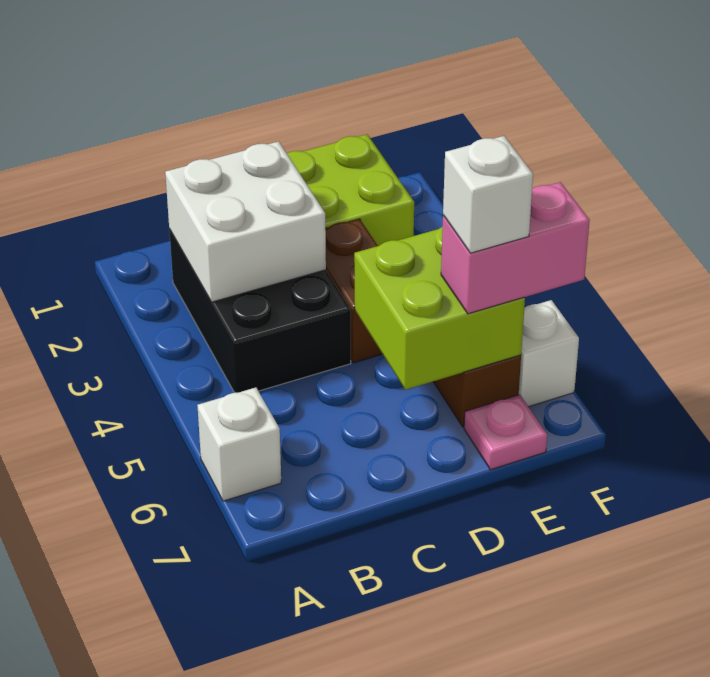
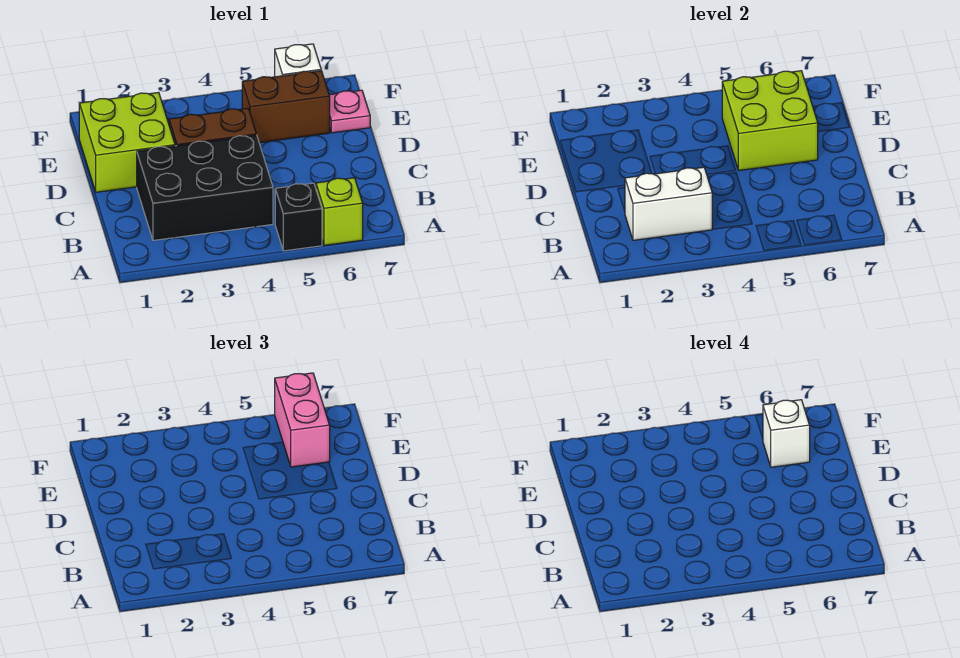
none -> black 1x1 brick [275,183,322,251]
white 1x1 brick [197,388,281,501] -> lime 1x1 brick [316,178,363,245]
white 2x2 brick [165,141,326,302] -> white 1x2 brick [625,167,712,240]

